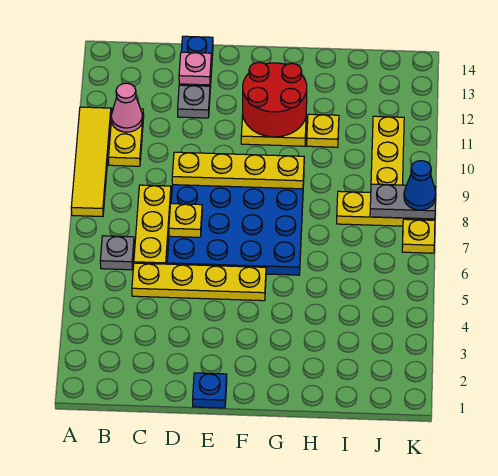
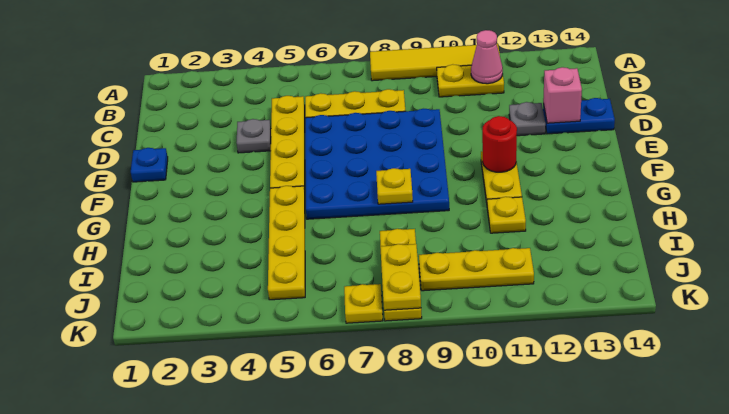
grey 1x1 plate [100,236,134,270] -> grey 1x1 plate moved to [237,119,271,153]
yellow 1x1 plate [169,204,202,237] -> yellow 1x1 plate moved to [376,168,413,204]
yellow 1x4 plate [172,152,304,189] -> yellow 1x4 plate moved to [268,186,305,300]
pink 1x1 plate [179,52,212,85] -> pink 1x1 brick [543,67,582,123]
red 2x2 round brick [243,62,307,137] -> red 1x1 round brick [482,116,517,172]
grey 1x2 plate [370,184,436,219] -> yellow 1x2 plate [380,244,421,310]
blue 1x1 cone [404,161,436,210] -> none

